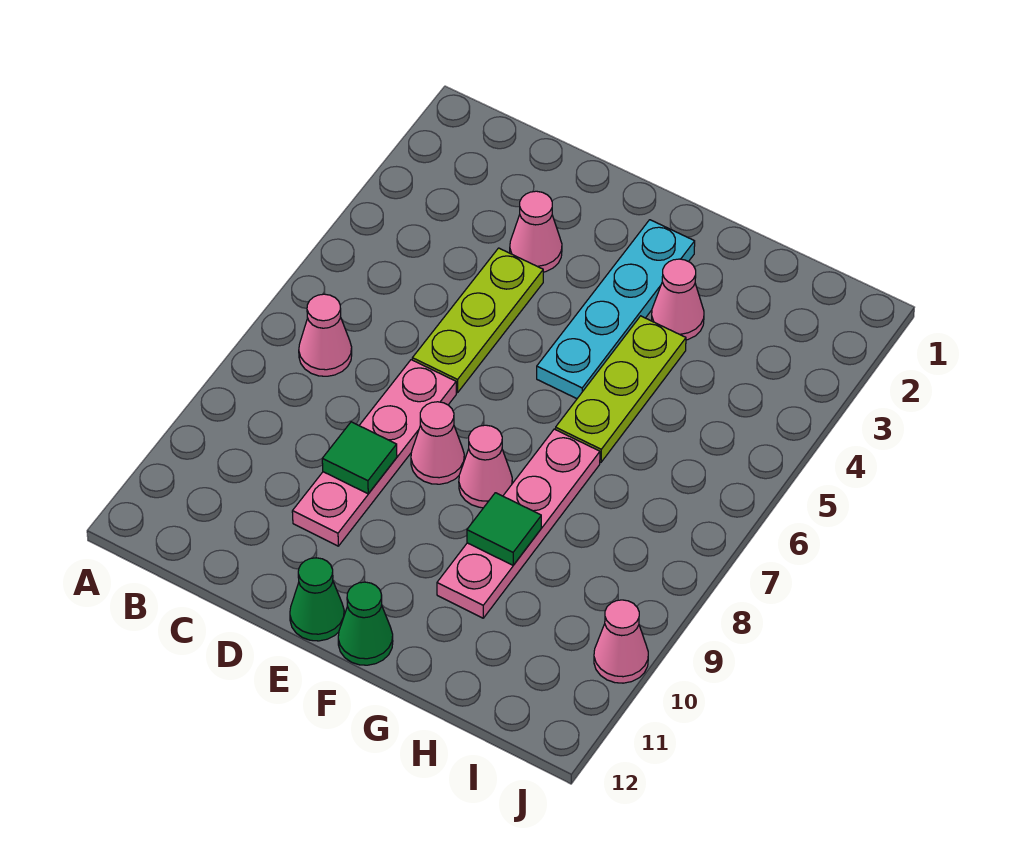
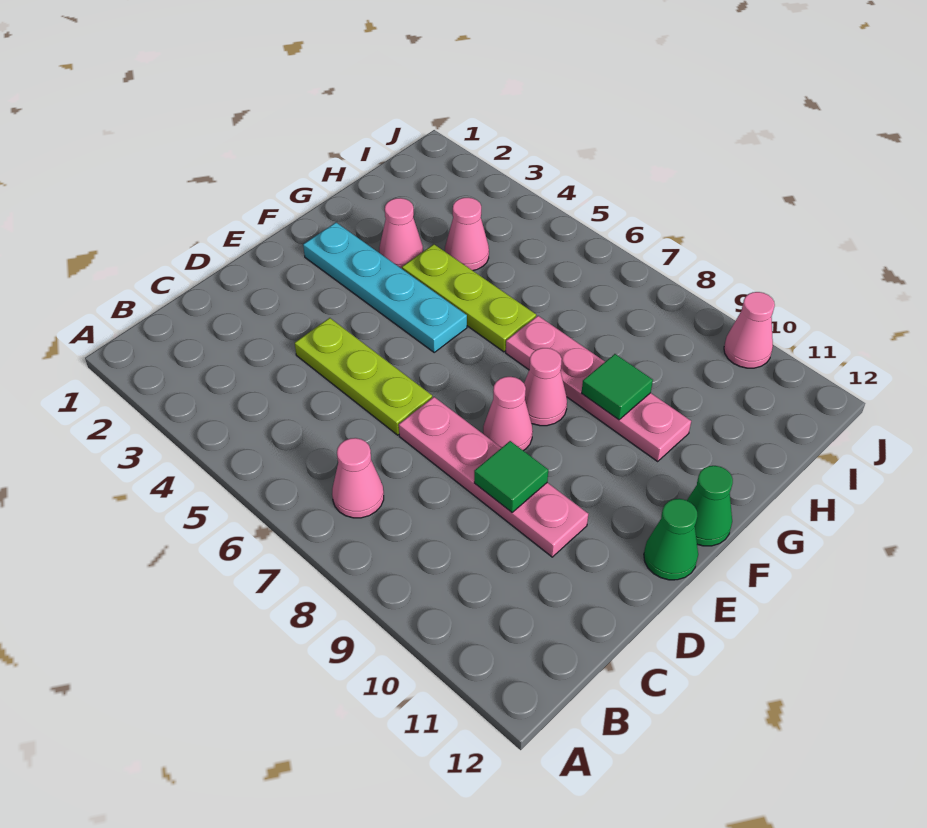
pink 1x1 cone [510,191,562,272] -> pink 1x1 cone moved to [445,198,489,271]

